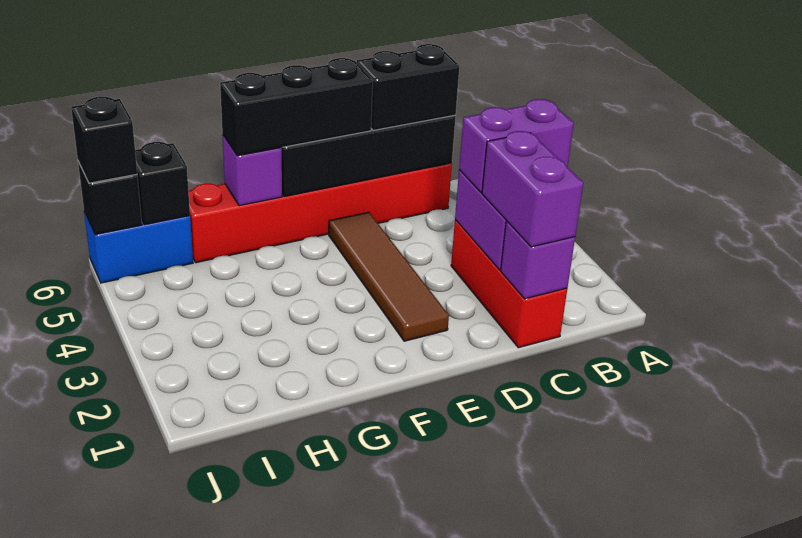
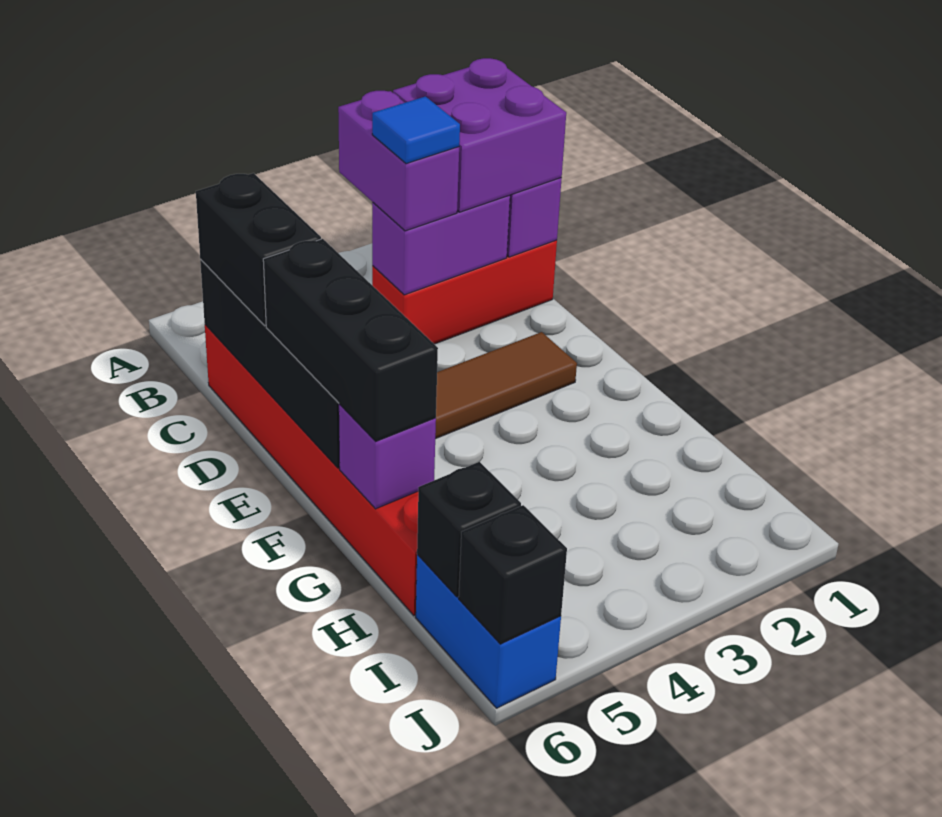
purple 1x2 brick [482,131,583,247] -> purple 2x2 brick [393,58,566,212]
none -> blue 1x1 tile [372,96,460,164]
black 1x1 brick [71,97,137,183] -> none

